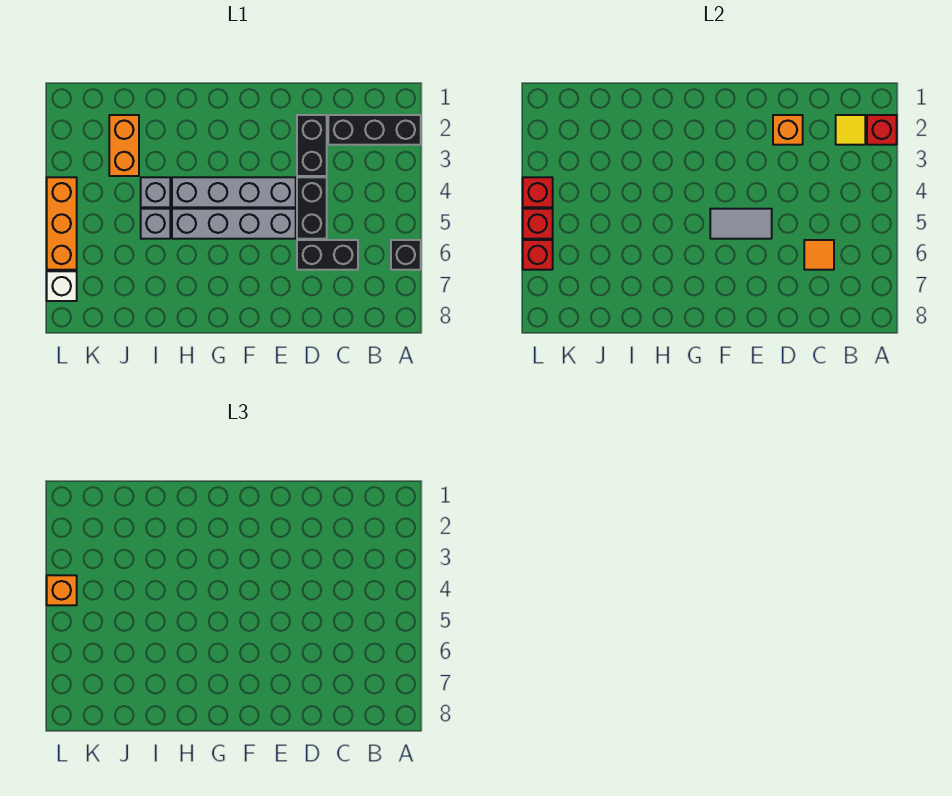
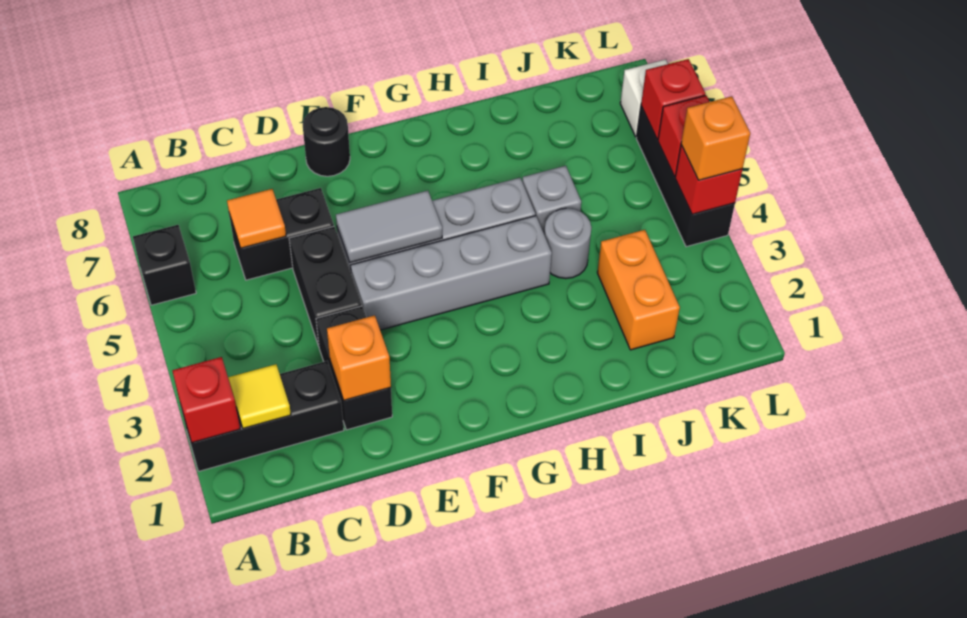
none -> black 1x1 round brick [303,107,350,176]
grey 1x1 brick [141,177,170,207] -> grey 1x1 round brick [544,208,592,279]
orange 1x3 brick [47,177,77,270] -> black 1x3 brick [636,106,735,247]

